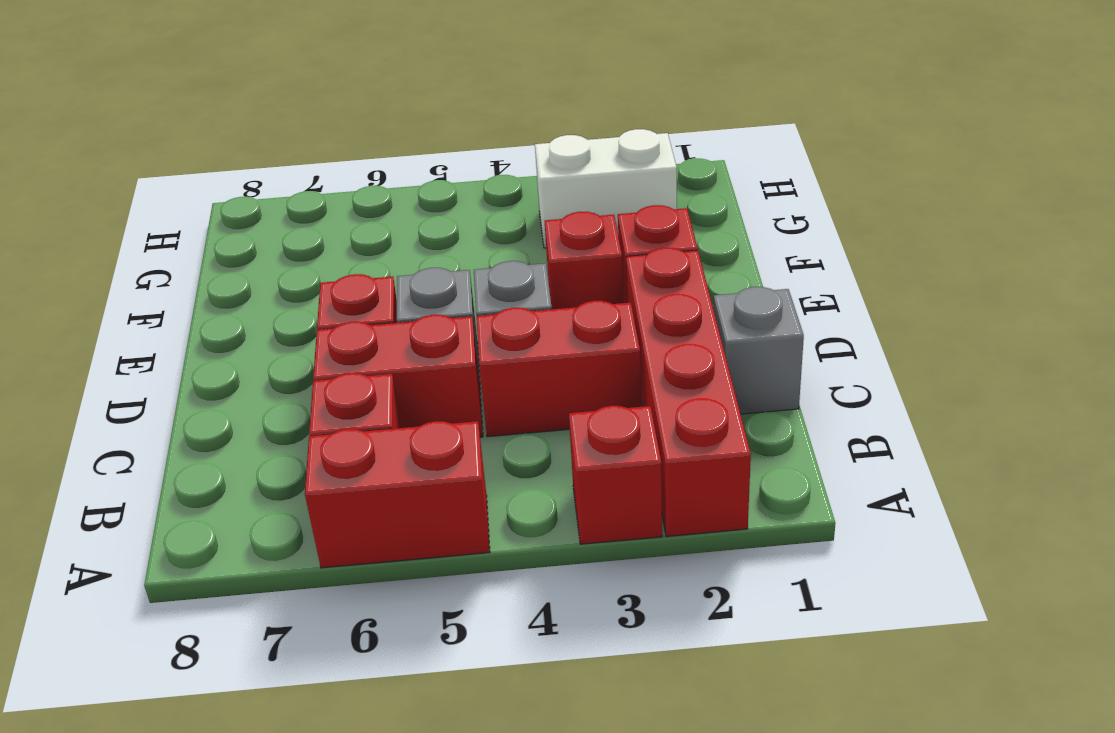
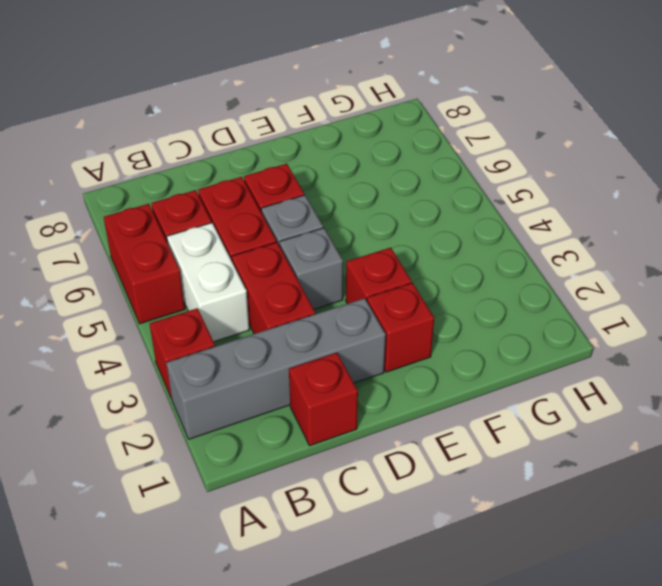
red 1x4 brick [626,248,751,536] -> grey 1x4 brick [166,298,386,439]
grey 1x1 brick [713,287,804,414] -> red 1x1 brick [289,353,358,446]
white 1x2 brick [535,129,677,248] -> white 1x2 brick moved to [167,223,249,342]

